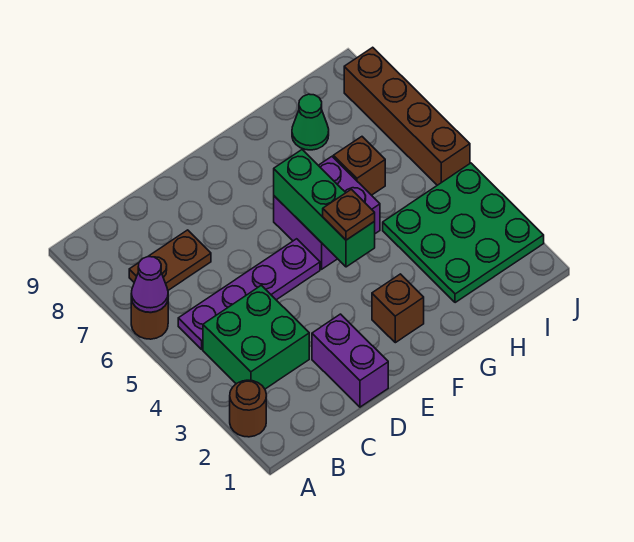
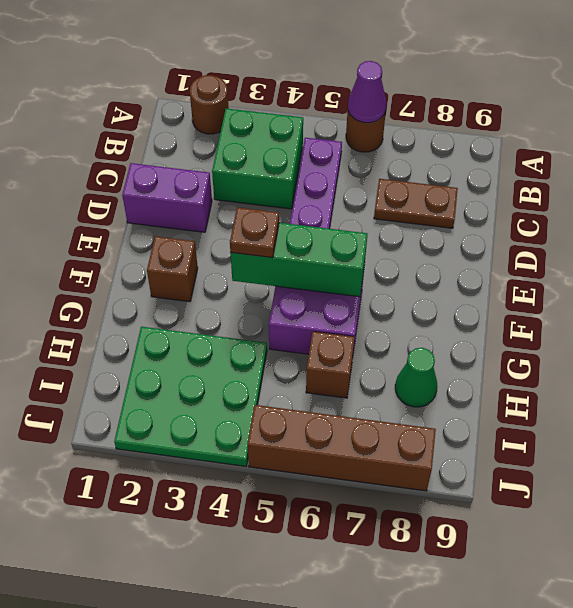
brown 1x2 plate [129,230,211,290] -> brown 1x2 plate turned to [374,179,458,228]

